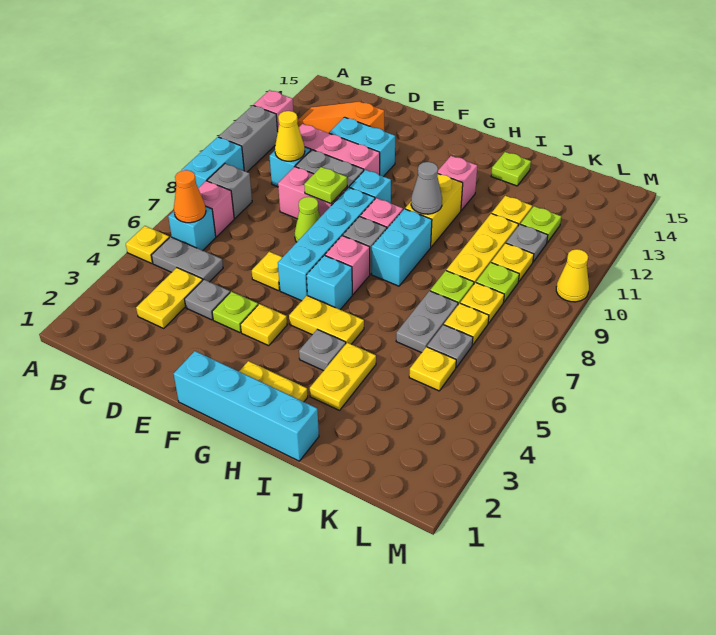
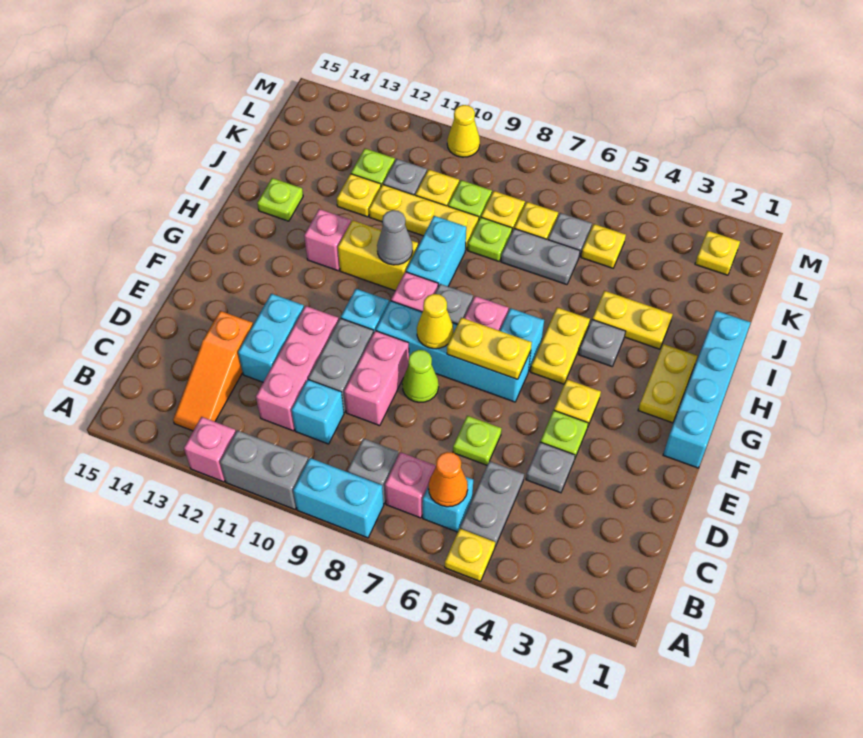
yellow 1x2 plate [136,268,203,328] -> yellow 1x2 plate moved to [447,317,532,379]
yellow 1x1 cone [275,111,305,161] -> yellow 1x1 cone moved to [417,294,454,349]
yellow 1x1 plate [252,252,282,291] -> yellow 1x1 plate moved to [695,231,740,275]
lime 1x1 plate [304,167,347,204] -> lime 1x1 plate moved to [453,416,501,465]
cyan 1x2 brick [372,209,432,286] -> cyan 1x2 brick turned to [406,216,466,286]

